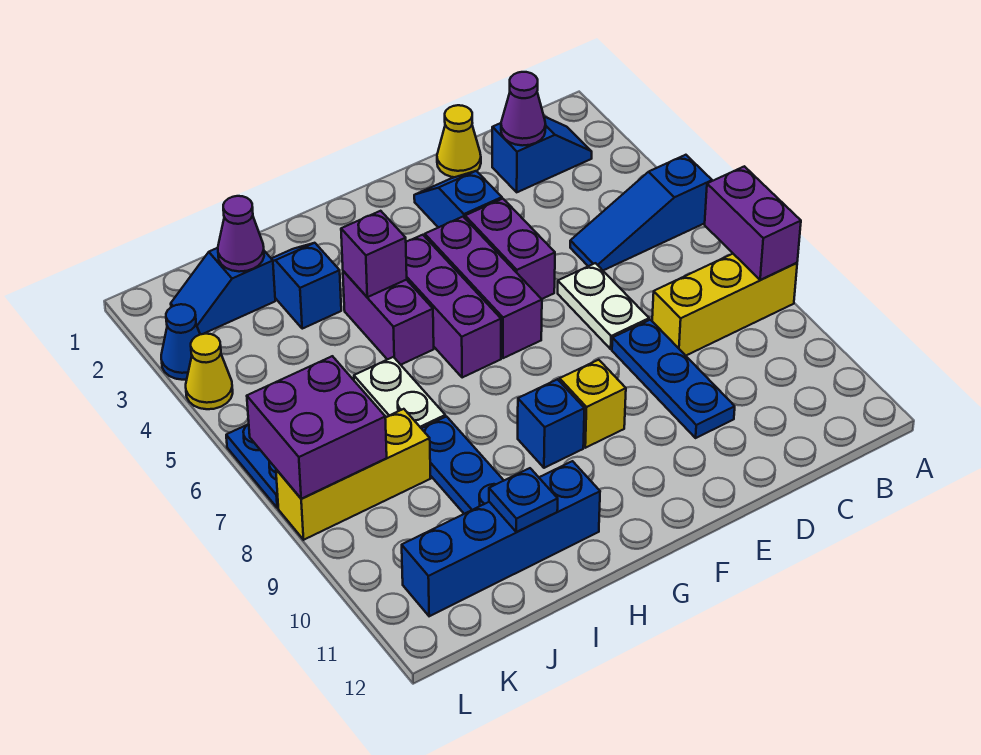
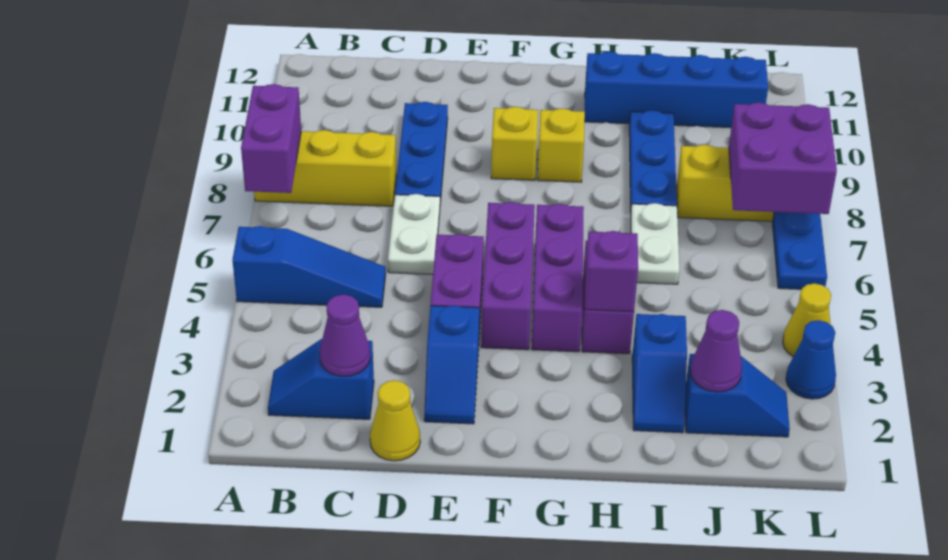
blue 1x1 brick [518,379,585,468] -> yellow 1x1 brick [537,108,585,182]
blue 1x1 plate [489,468,558,532] -> none

